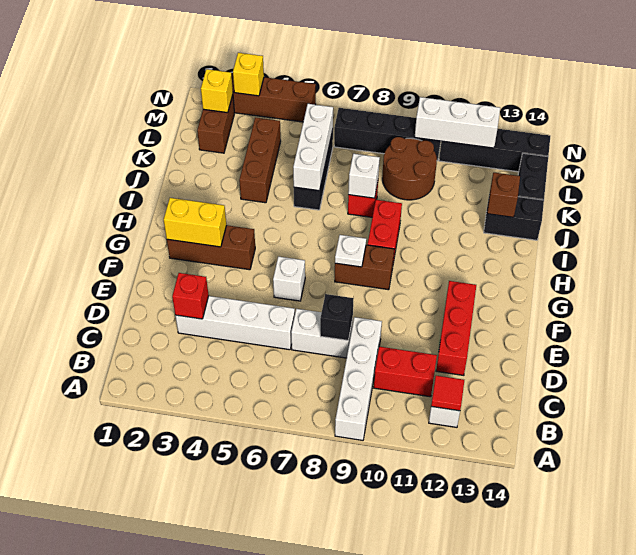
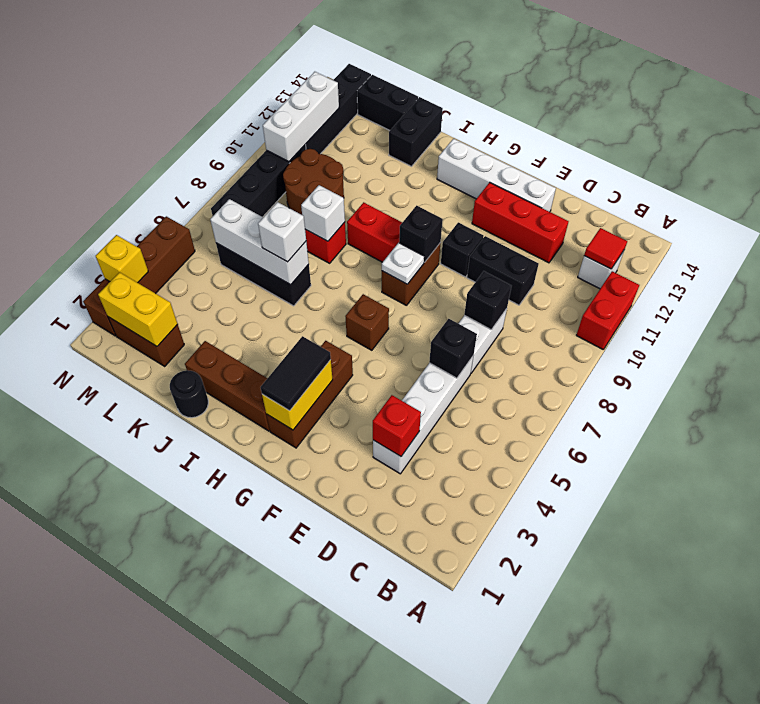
white 1x4 brick [335,317,382,440] -> white 1x4 brick moved to [437,139,556,212]
red 1x2 brick [374,347,437,397] -> red 1x2 brick moved to [576,271,639,350]
none -> black 1x1 brick [429,319,477,378]
none -> black 1x2 brick [467,236,539,305]
white 1x1 brick [273,256,305,301] -> white 1x1 brick moved to [258,202,306,262]
none -> black 1x1 brick [441,222,484,277]
none -> black 1x2 tile [261,336,331,411]
none -> black 1x1 brick [399,206,443,262]
none -> black 1x1 round brick [170,370,208,418]
brown 1x3 brick [239,118,281,203] -> brown 1x3 brick moved to [185,341,270,431]
brown 1x1 brick [487,173,520,217] -> brown 1x1 brick moved to [345,294,389,350]
yellow 1x1 brick [201,69,233,113] -> yellow 1x2 brick [98,272,178,346]

